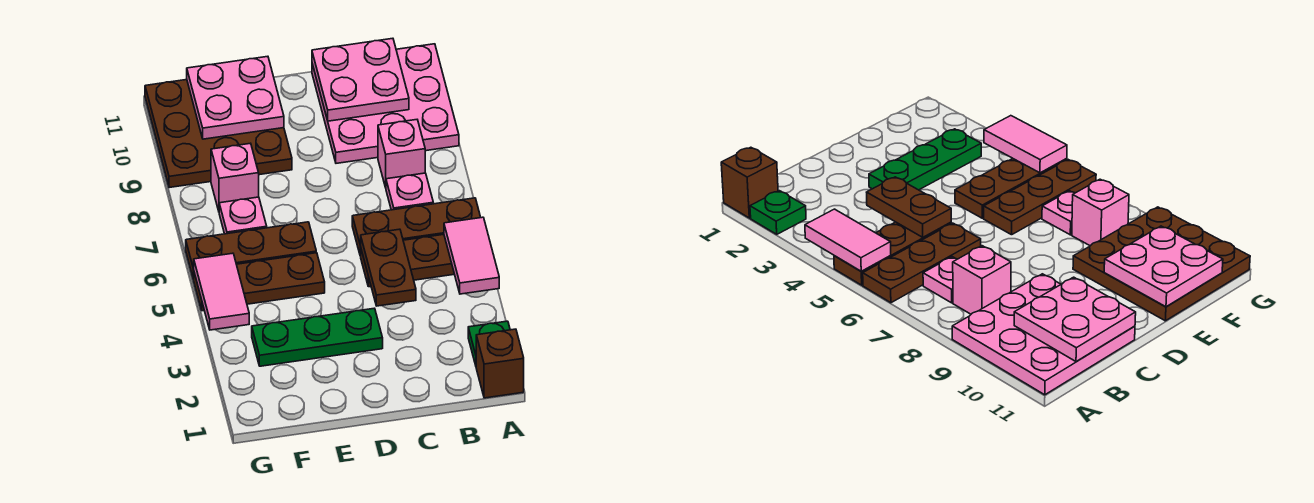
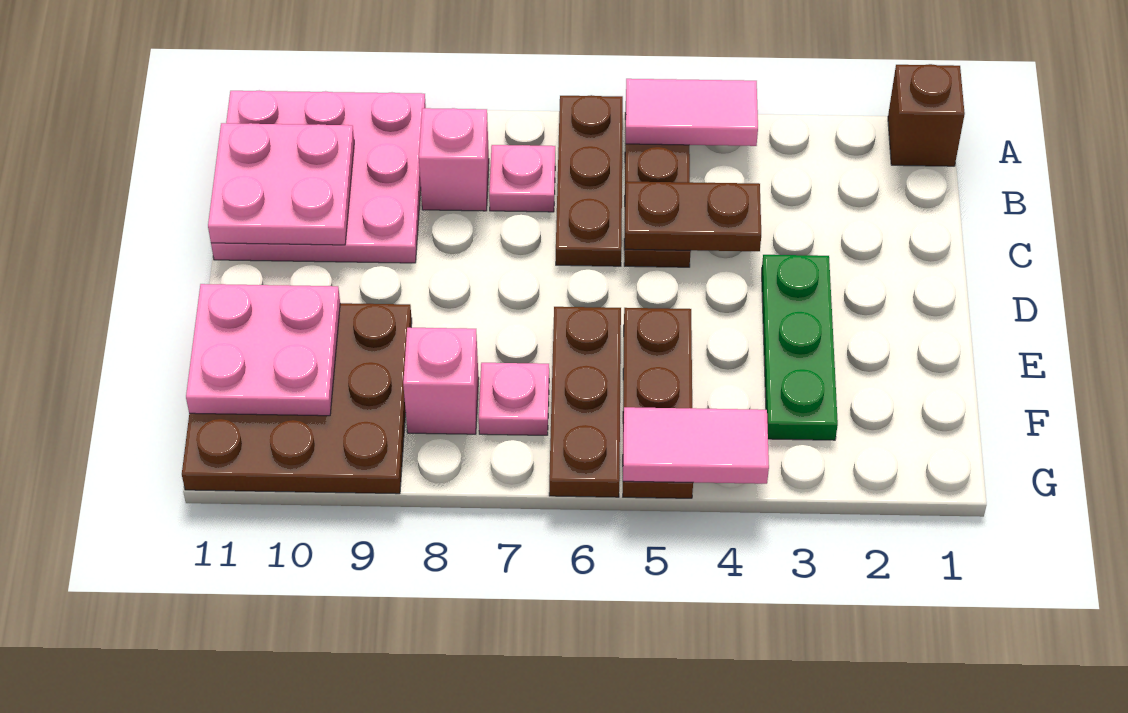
green 1x1 plate [468,321,510,365] -> none

